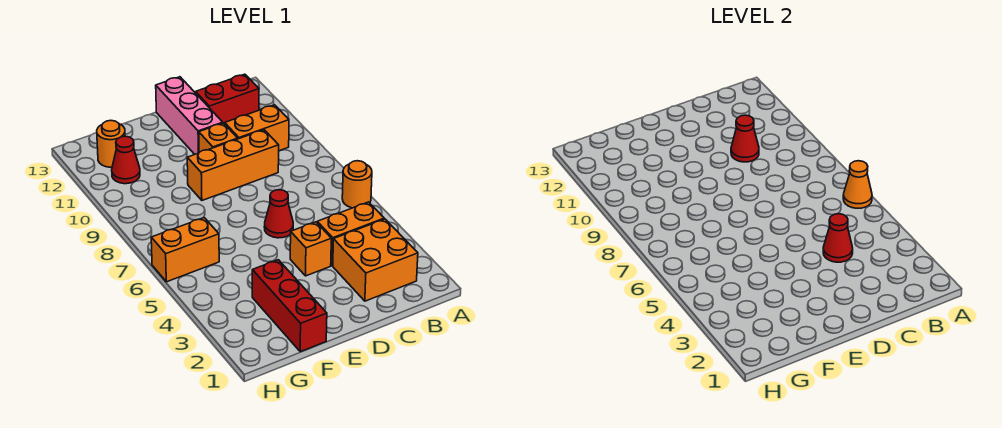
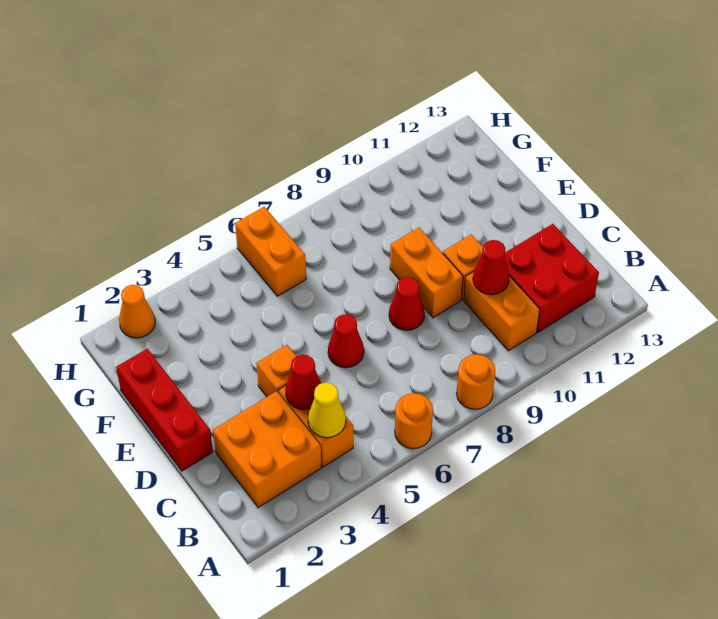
orange 1x1 cone [843,161,872,208] -> orange 1x1 cone moved to [119,285,155,338]
none -> yellow 1x1 cone [308,382,346,438]
red 1x2 brick [196,74,259,124] -> red 2x2 brick [505,224,599,332]
orange 1x3 brick [187,130,279,200] -> orange 1x2 brick [390,228,463,318]
pink 1x3 brick [156,77,223,154] -> none
red 1x3 brick [252,260,327,352] -> red 1x3 brick turned to [116,349,213,471]
red 1x1 cone [112,136,140,184] -> red 1x1 cone moved to [389,277,425,330]
orange 1x1 round brick [97,120,125,167] -> orange 1x1 round brick moved to [456,354,495,409]

